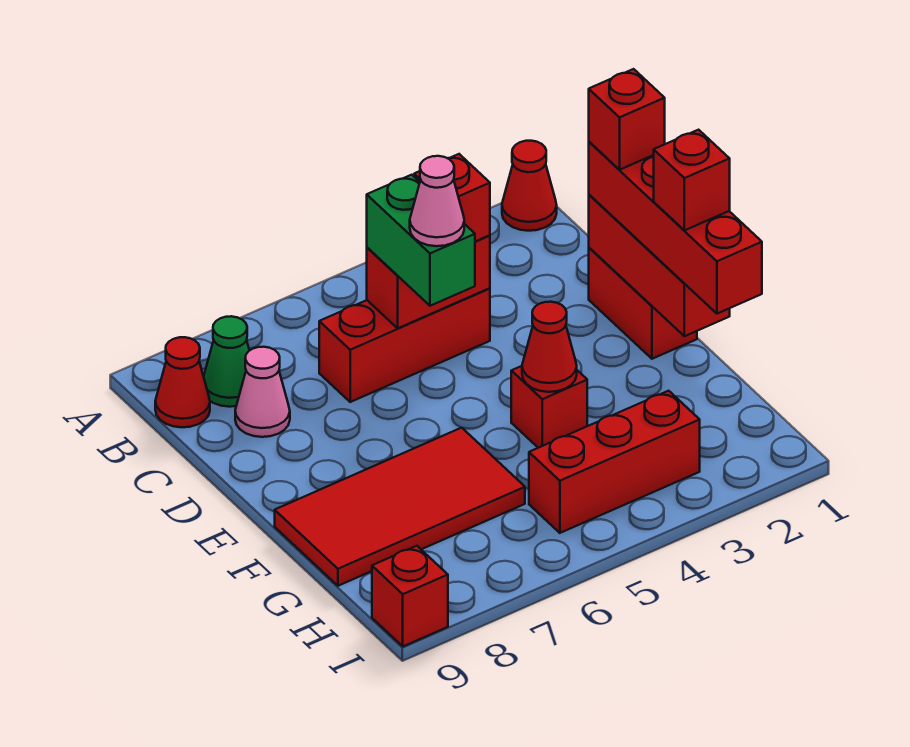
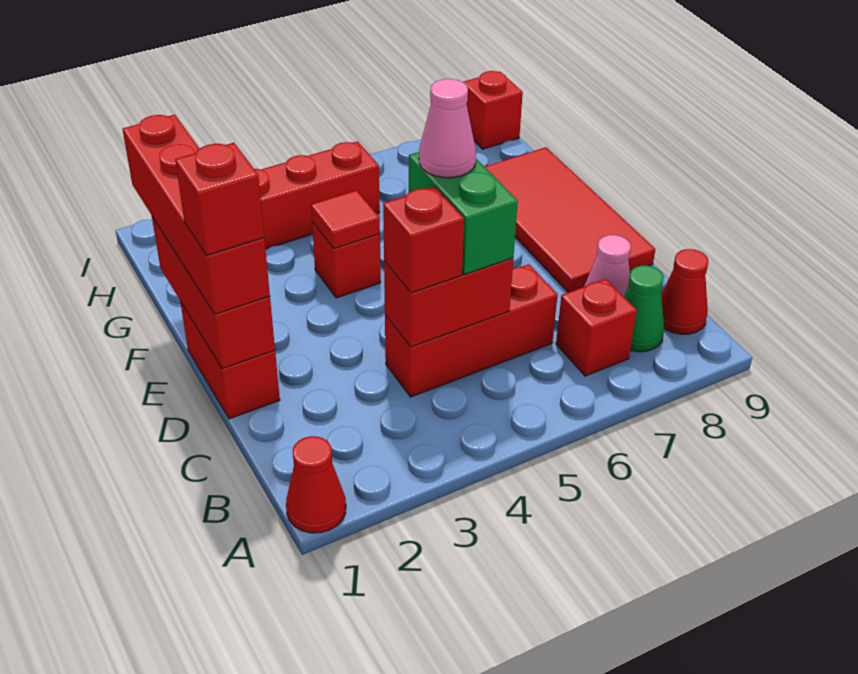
red 1x1 brick [654,130,730,230] -> red 1x1 brick moved to [556,279,637,376]
red 1x1 cone [522,302,577,392] -> red 1x1 tile [311,190,380,249]
red 2x4 tile [275,428,525,586] -> red 2x4 tile turned to [484,147,655,292]

